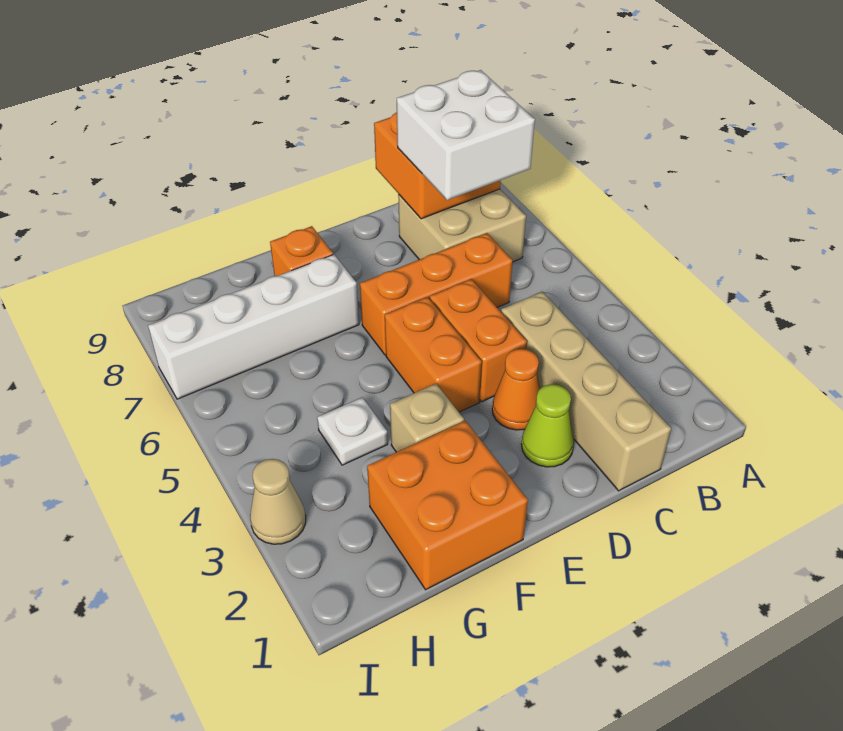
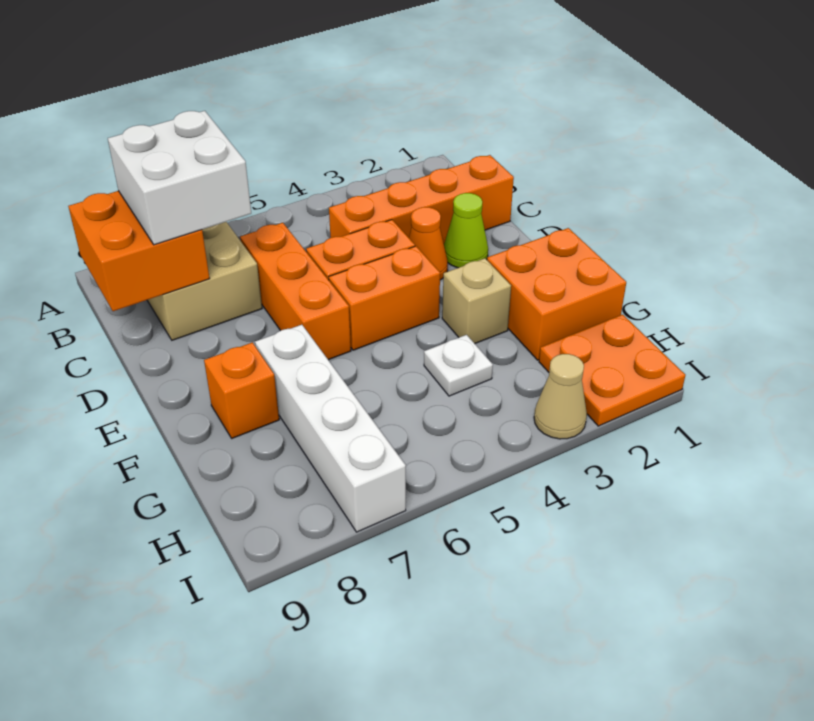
tan 1x4 brick [501,292,671,491] -> orange 1x4 brick [329,155,514,243]
none -> orange 2x2 plate [539,314,685,426]

